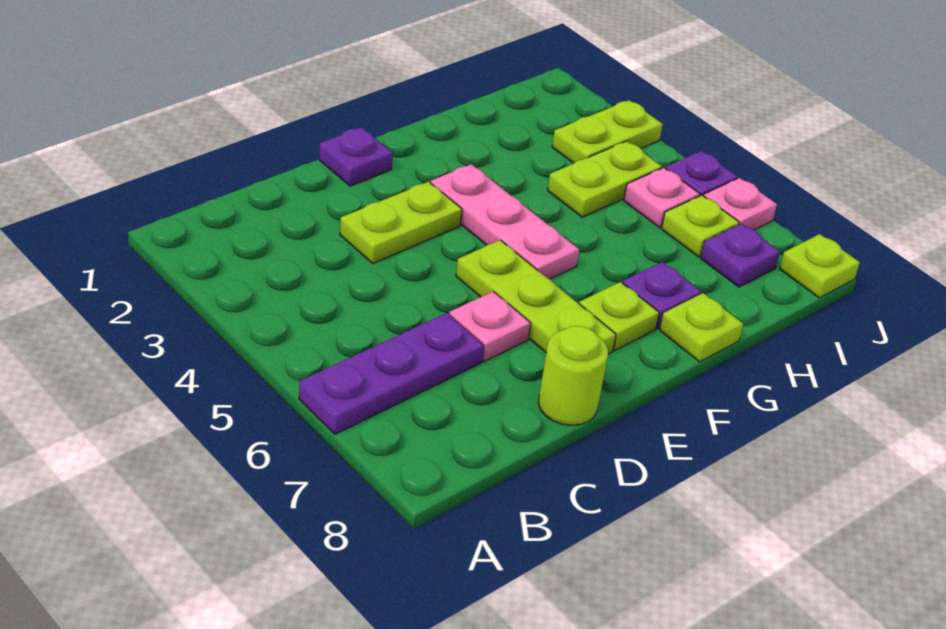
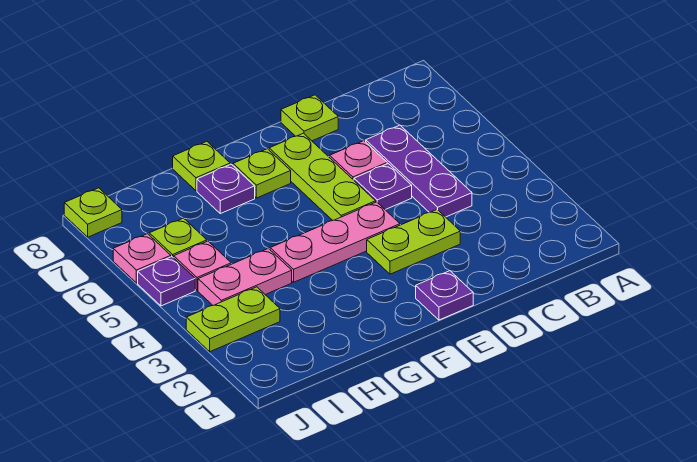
purple 1x3 plate [299,313,484,434] -> purple 1x3 plate turned to [366,125,472,217]
lime 1x1 round brick [538,326,608,425] -> lime 1x1 plate [281,95,338,141]
pink 1x3 plate [430,164,579,279] -> pink 1x3 plate turned to [270,202,400,282]
lime 1x2 plate [548,141,662,217] -> pink 1x2 plate [198,248,292,305]
purple 1x1 plate [701,224,780,287] -> purple 1x1 plate moved to [354,164,412,210]

